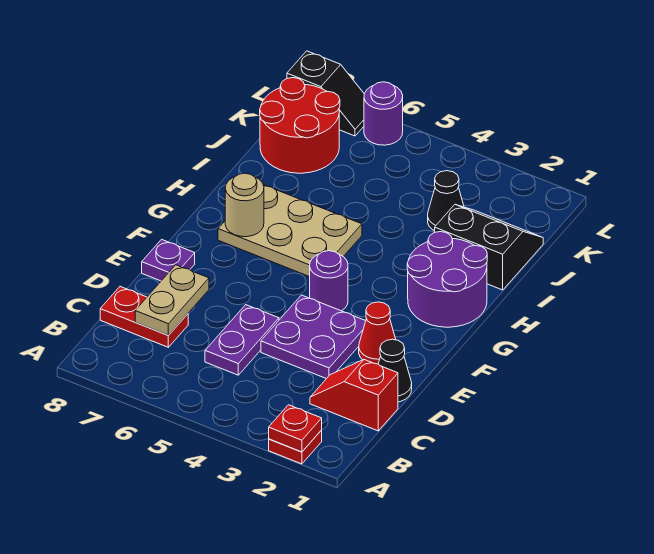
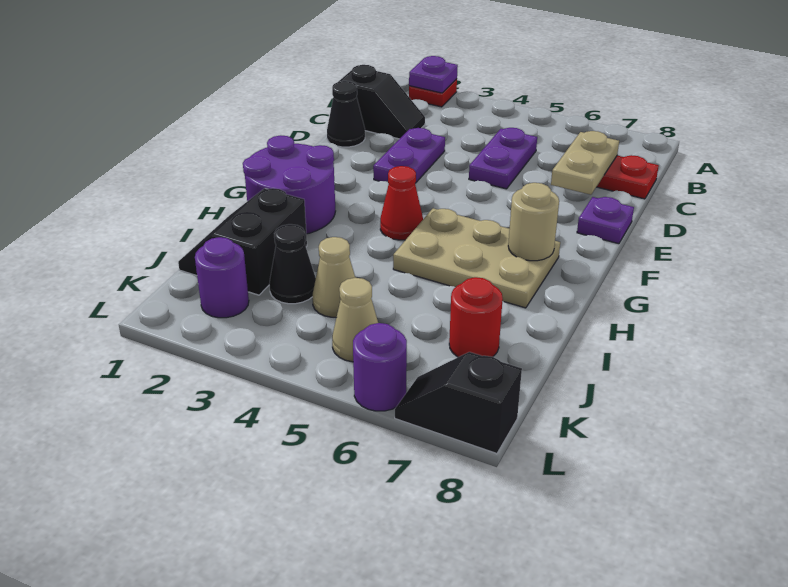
red 1x1 plate [269,405,322,452] -> purple 1x1 plate [409,56,458,93]
red 1x2 slope [310,360,398,431] -> black 1x2 slope [338,65,425,139]
purple 2x2 plate [261,295,366,379] -> purple 1x2 plate [373,128,445,182]
red 1x1 cone [359,302,396,364] -> red 1x1 cone moved to [380,166,423,240]
purple 1x1 round brick [310,251,348,311] -> purple 1x1 round brick moved to [195,237,249,318]
black 2x2 slope [435,205,543,290] -> black 2x2 slope turned to [178,188,307,295]
none -> tan 1x1 cone [312,237,355,317]
red 2x2 round brick [260,78,340,173] -> red 1x1 round brick [449,277,503,357]
none -> tan 1x1 cone [332,278,378,362]

